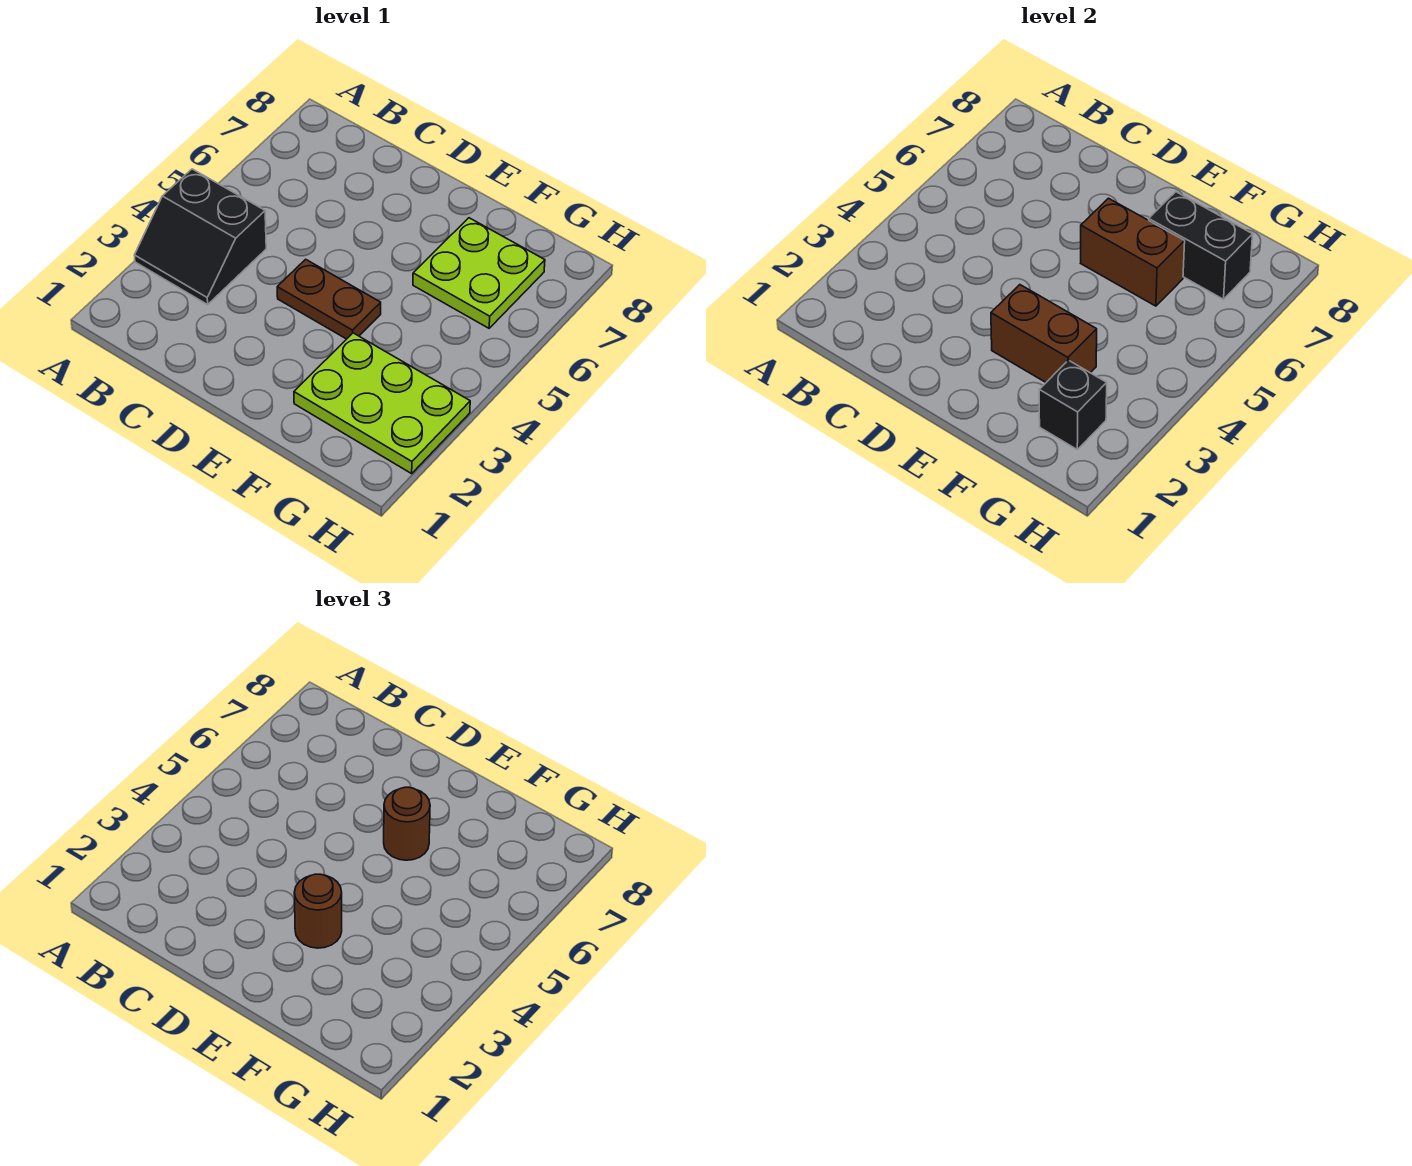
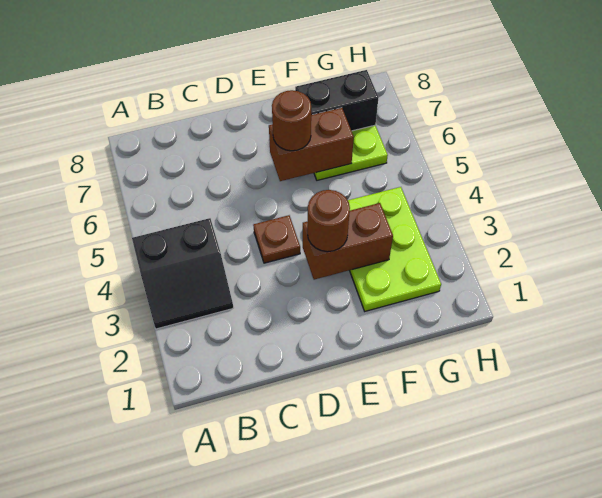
brown 1x2 plate [277,259,381,339] -> brown 1x1 plate [253,215,300,263]
lime 2x3 plate [294,333,470,474] -> lime 2x3 plate turned to [348,187,441,311]
black 1x1 brick [1039,360,1107,449] -> none

